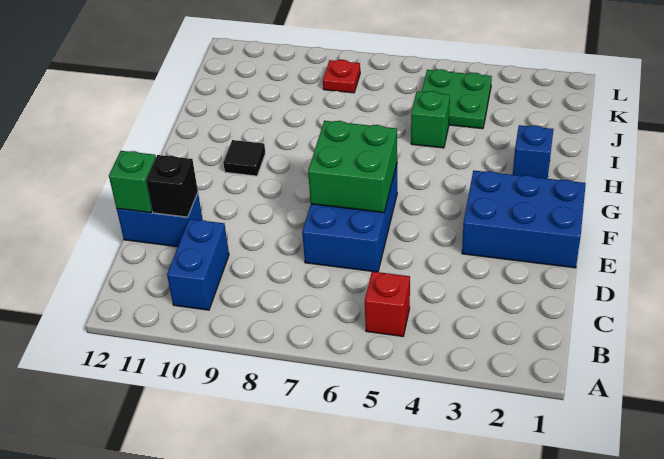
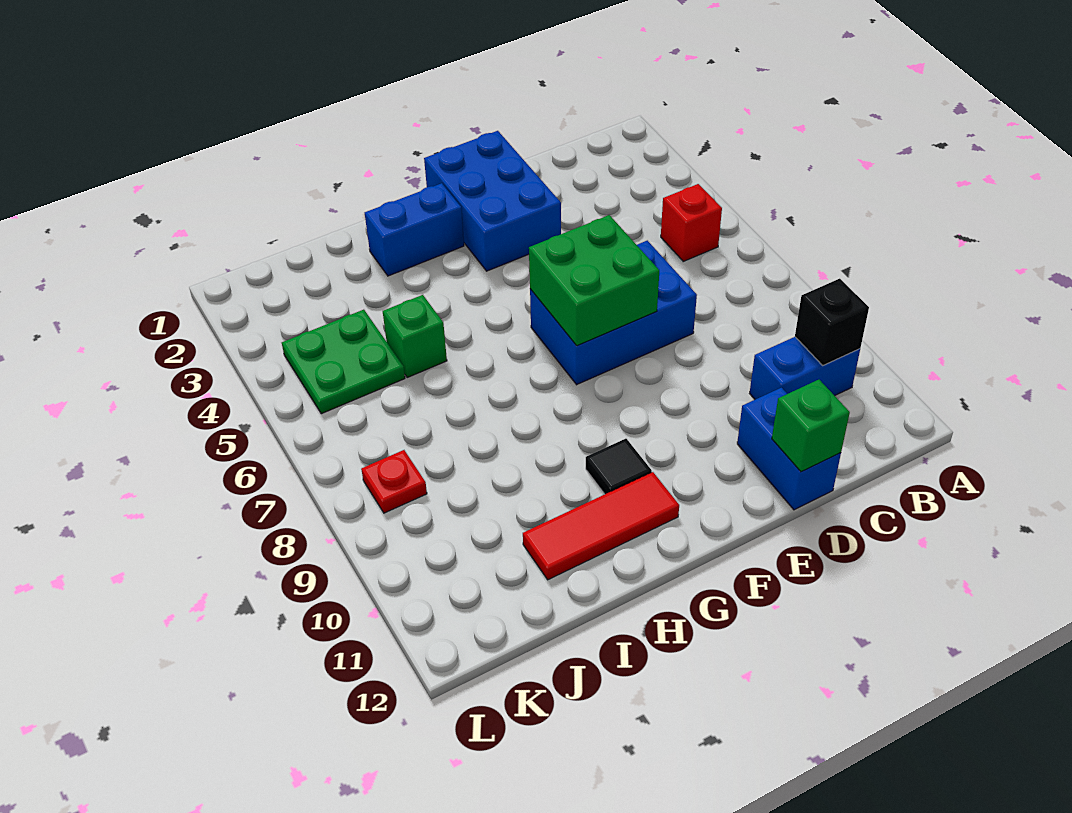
black 1x1 brick [146,155,198,217] -> black 1x1 brick moved to [795,279,869,366]
none -> red 1x3 tile [523,472,679,580]
blue 1x1 brick [513,125,553,179] -> blue 1x2 brick [365,183,464,276]

